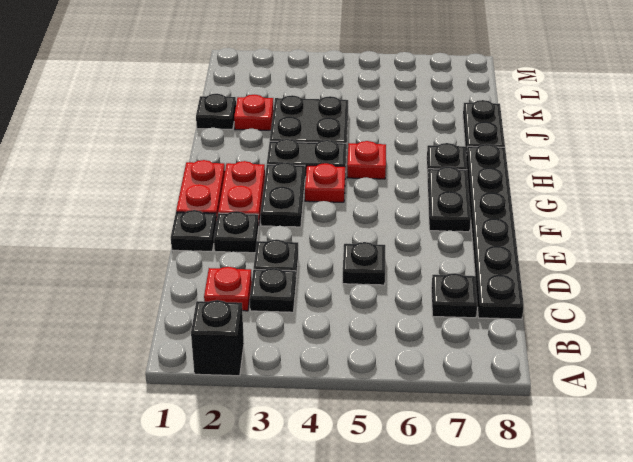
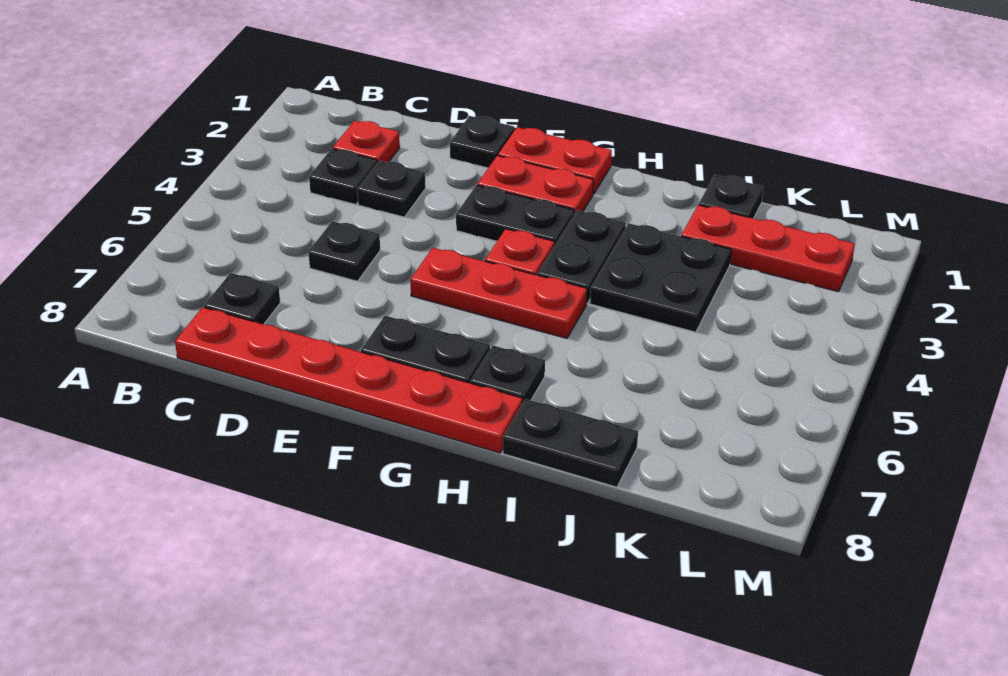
black 1x1 brick [191,300,244,376] -> none
black 1x6 plate [466,144,524,319] -> red 1x6 plate [175,307,523,453]
black 1x1 plate [214,211,259,253] -> none
red 1x1 plate [347,141,386,179] -> red 1x3 plate [410,248,587,338]
red 1x1 plate [234,95,273,130] -> red 1x3 plate [681,205,855,292]

